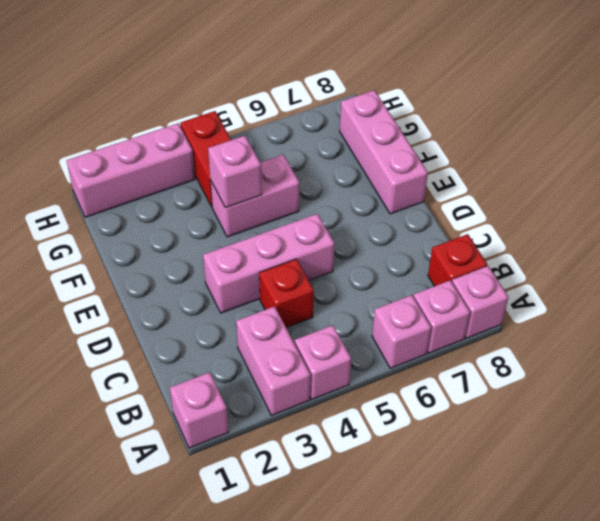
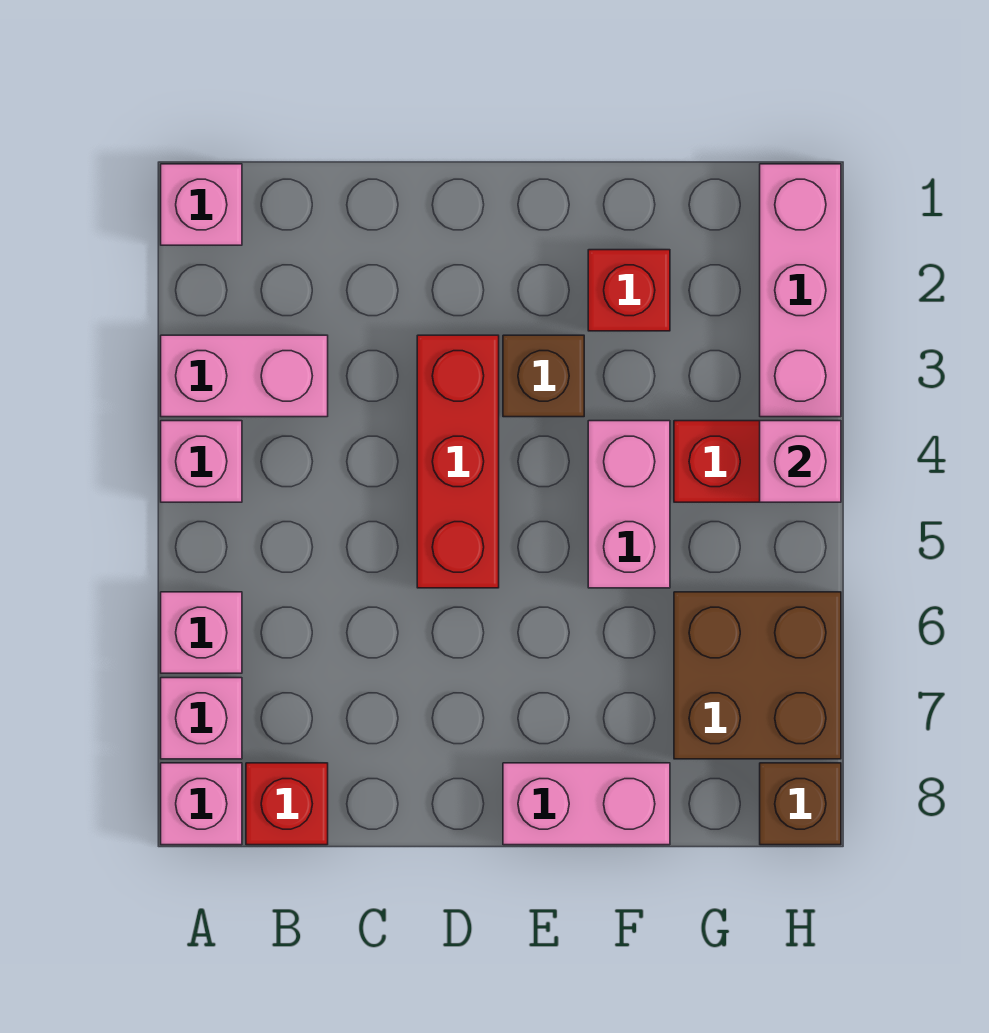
red 1x1 brick [259,259,314,328] -> red 1x1 brick moved to [588,250,670,331]
pink 1x3 brick [203,214,335,313] -> red 1x3 brick [417,335,499,588]
none -> brown 1x1 brick [503,335,584,417]
pink 1x3 brick [340,90,428,214] -> pink 1x2 brick [503,763,670,845]
pink 1x1 brick [208,136,262,208] -> pink 1x1 brick moved to [760,421,841,502]
none -> brown 2x2 brick [674,592,841,759]
none -> brown 1x1 brick [760,763,841,845]

